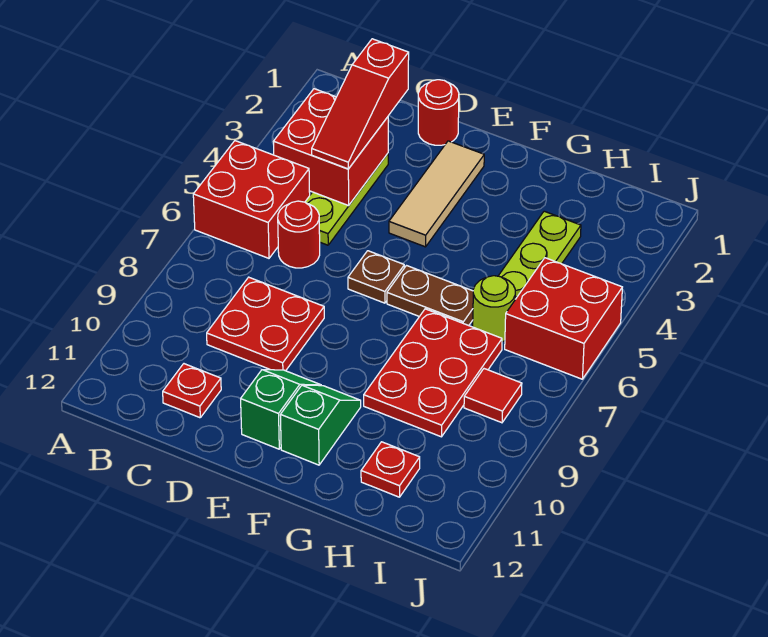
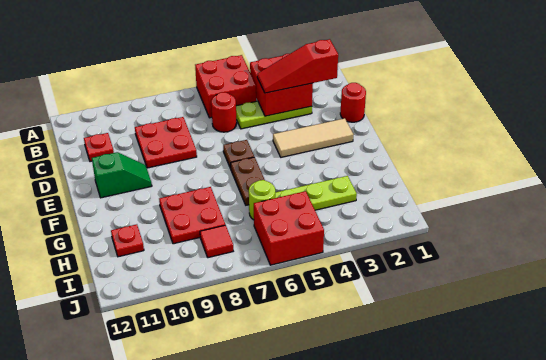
green 1x2 slope [280,385,361,465] -> none
red 2x3 plate [364,309,502,437] -> red 2x2 plate [159,187,225,244]

